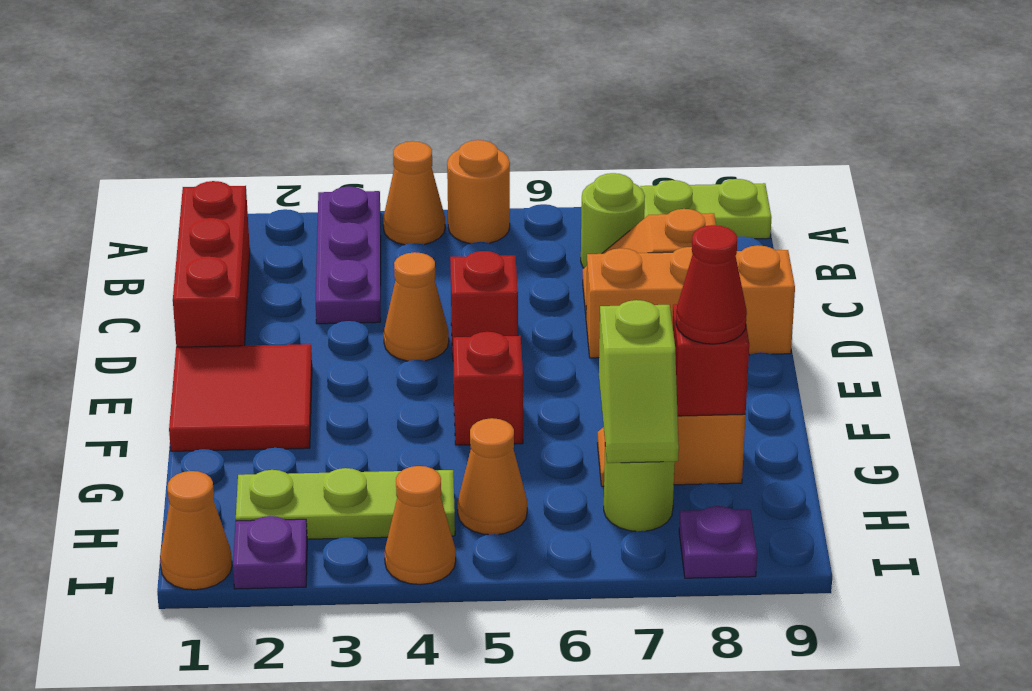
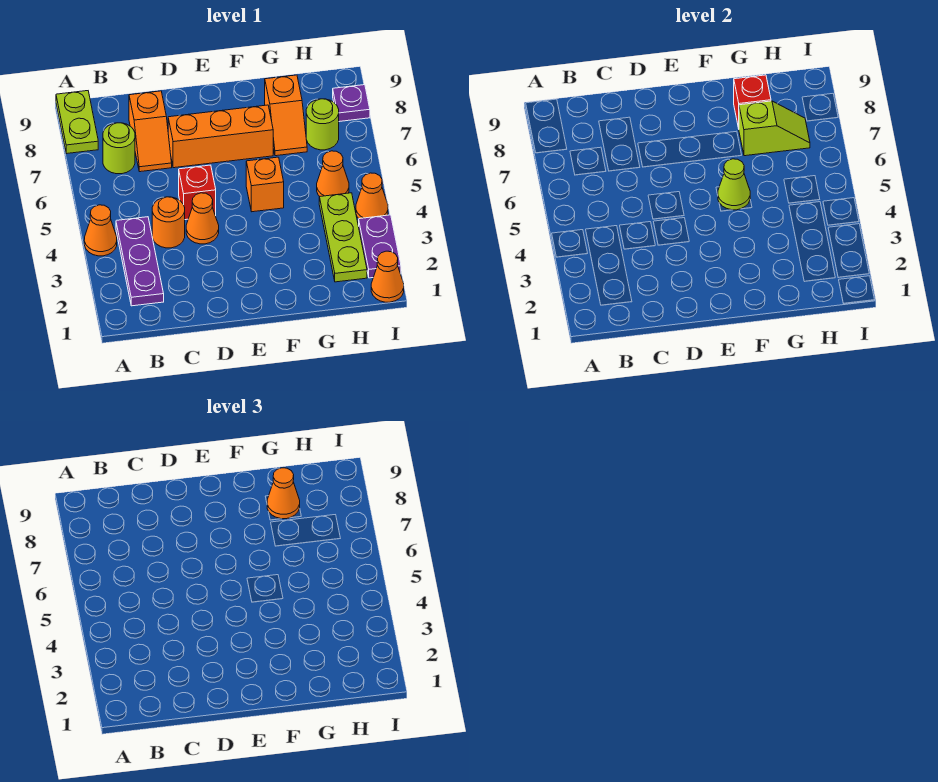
purple 1x3 plate [316,186,381,324] -> purple 1x3 plate turned to [116,217,164,306]
orange 1x1 round brick [447,140,510,244] -> orange 1x1 round brick moved to [152,197,185,248]
red 1x3 brick [173,181,250,347] -> none
orange 1x3 brick [586,245,795,358] -> orange 1x3 brick turned to [168,105,273,168]
red 2x2 tile [169,344,312,451] -> none
red 1x1 brick [453,332,523,445] -> orange 1x1 brick [246,157,284,212]
none -> lime 1x1 cone [718,159,750,210]
red 1x1 cone [676,225,747,344] -> orange 1x1 cone [267,468,300,519]
purple 1x1 plate [233,516,307,589] -> purple 1x2 plate [359,215,401,278]

